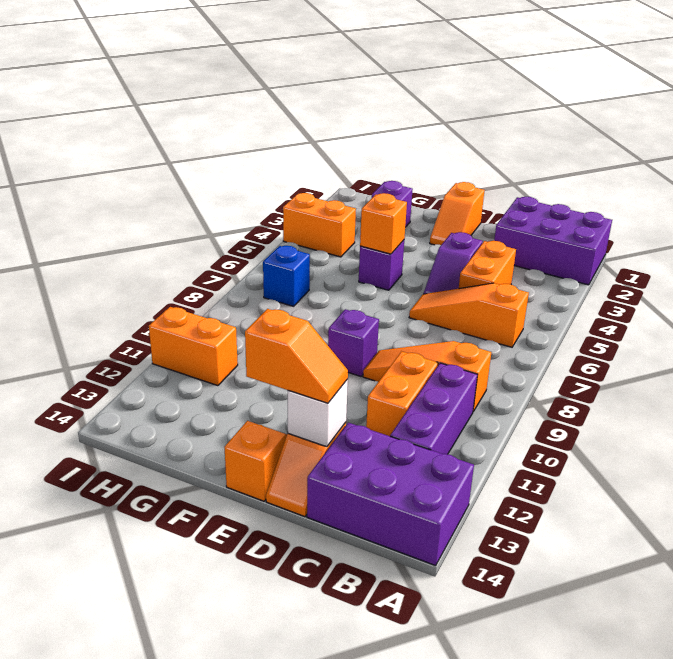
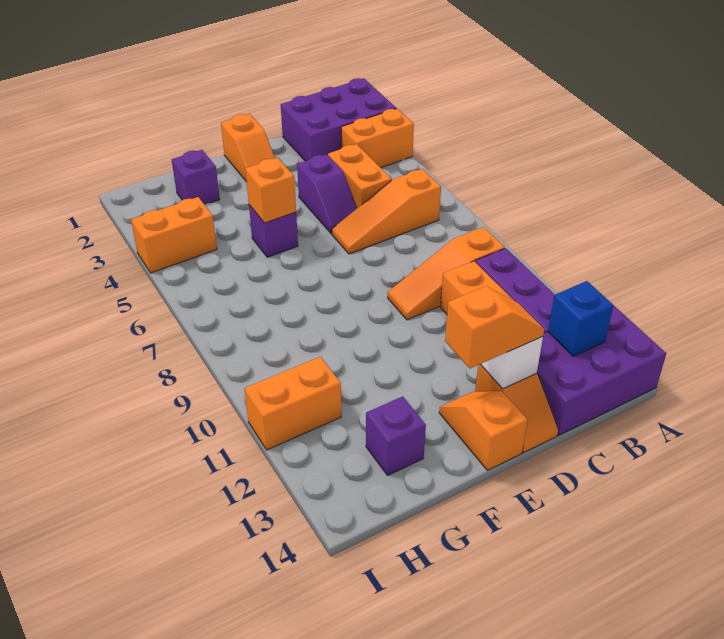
none -> orange 1x2 brick [341,109,414,168]
purple 1x1 brick [328,309,379,376] -> purple 1x1 brick moved to [366,396,426,475]
blue 1x1 brick [263,246,310,306] -> blue 1x1 brick moved to [548,281,614,356]

